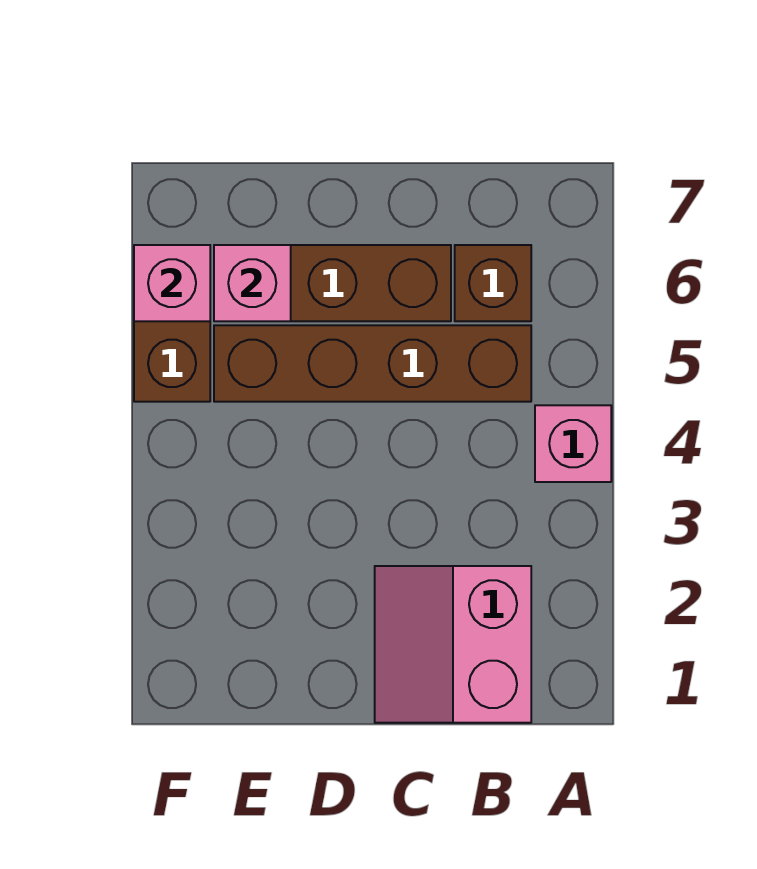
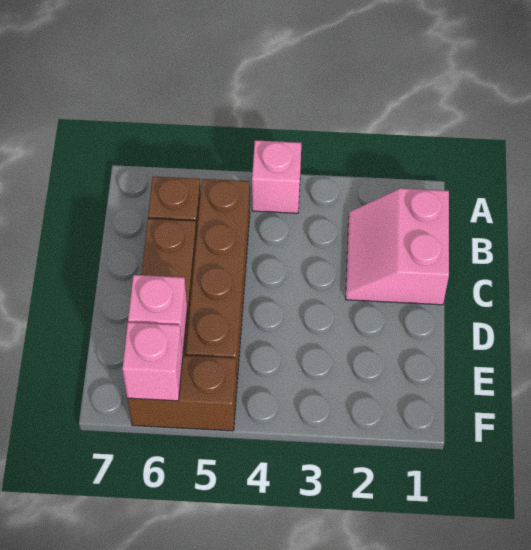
pink 2x2 slope [375,566,531,723] -> pink 2x2 slope turned to [346,188,449,305]

